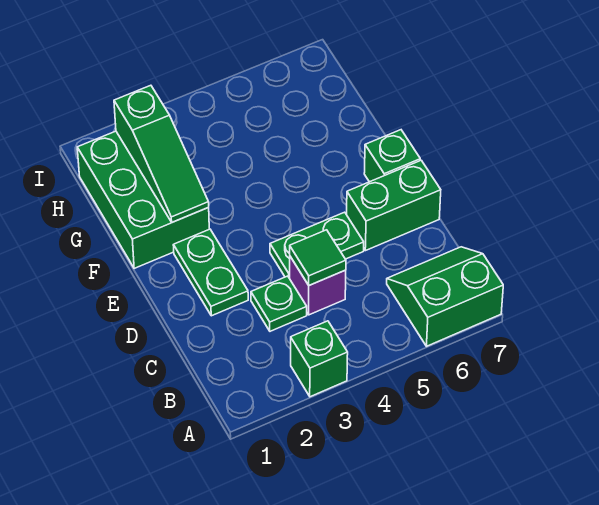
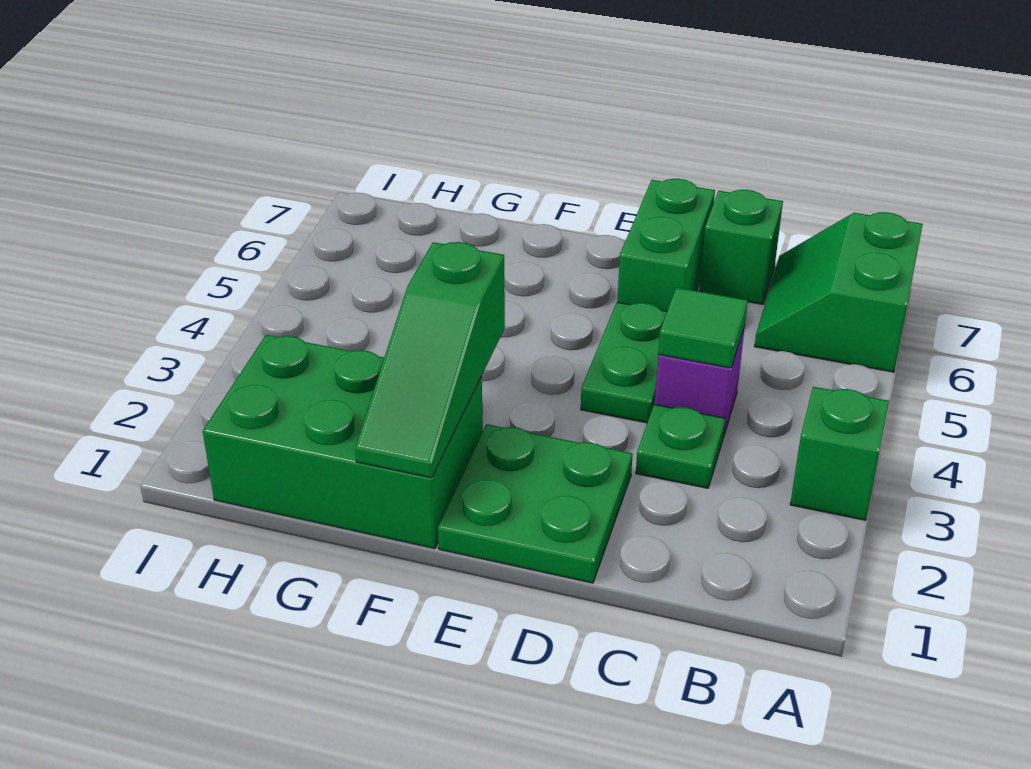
green 1x2 plate [173,229,248,316] -> green 2x2 plate [438,424,633,583]
green 1x1 brick [364,130,420,182] -> green 1x1 brick moved to [699,190,783,304]
green 1x3 slope [114,85,209,222] -> green 1x3 slope turned to [355,242,505,478]

